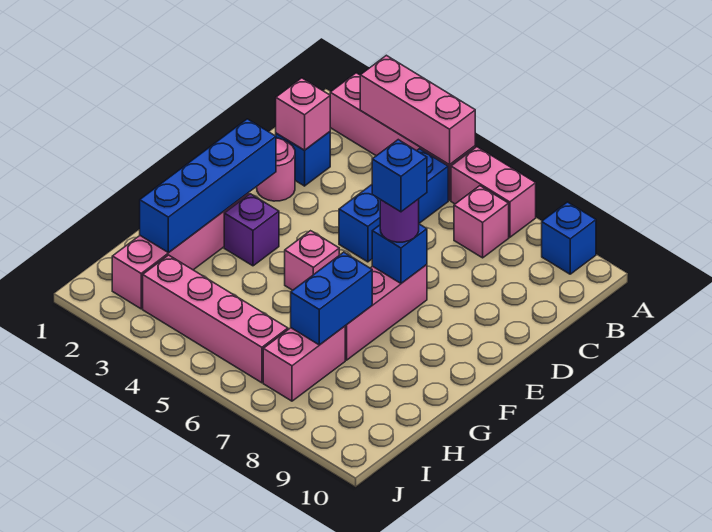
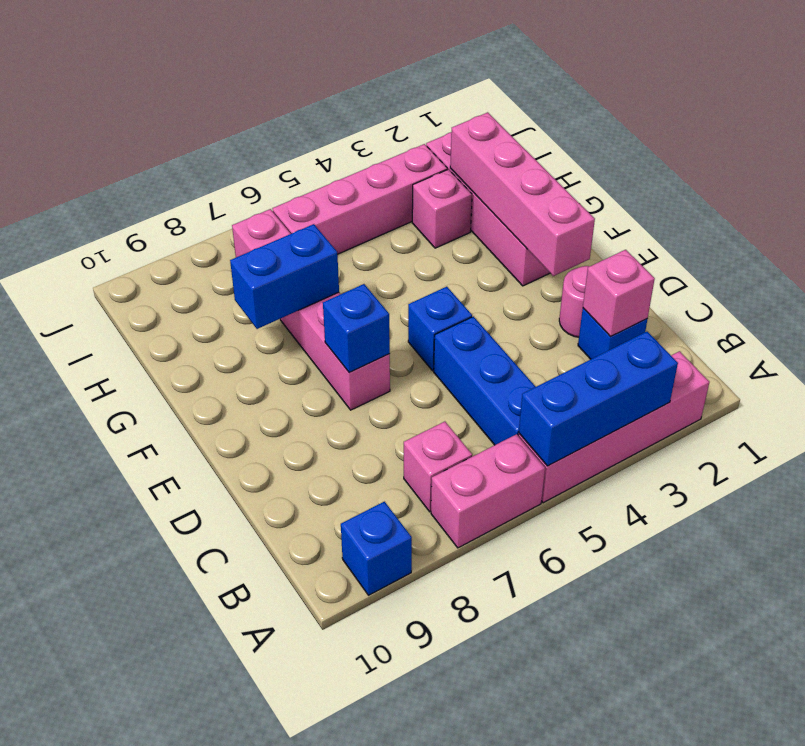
pink 1x3 brick [360,55,475,165] -> blue 1x3 brick [519,332,678,466]
blue 1x4 brick [140,119,276,253] -> pink 1x4 brick [450,112,595,276]
purple 1x1 round brick [380,199,419,242] -> none
blue 1x1 brick [372,140,427,212] -> blue 1x1 brick moved to [408,287,472,371]
purple 1x1 brick [224,194,279,266] -> none
pink 1x1 brick [285,231,339,290] -> pink 1x1 brick moved to [412,169,472,248]
blue 1x2 brick [291,252,372,345] -> blue 1x2 brick turned to [230,224,339,329]

